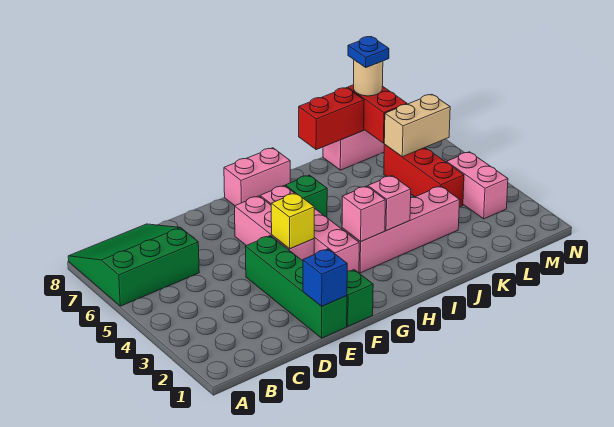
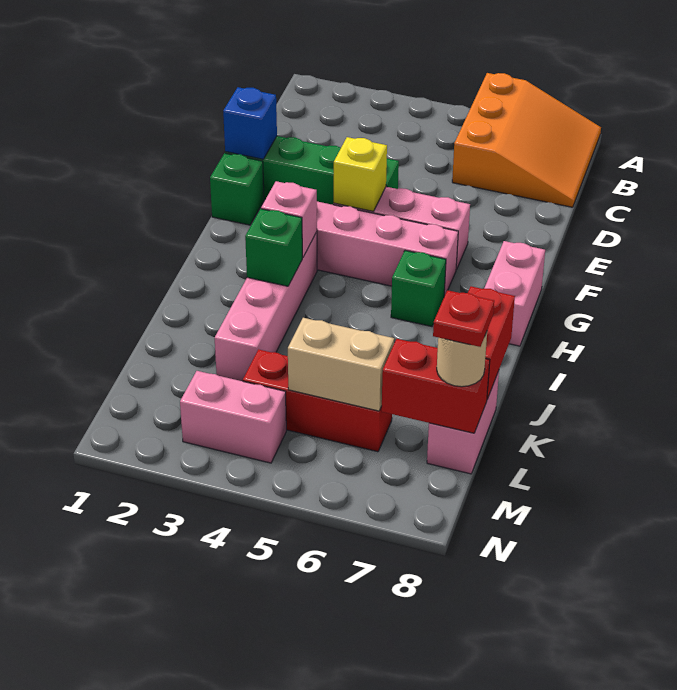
green 3x3 slope [68,224,199,306] -> orange 3x3 slope [452,73,601,207]
pink 1x1 brick [368,176,411,231] -> green 1x1 brick [245,209,302,286]
tan 1x2 brick [384,94,450,157] -> tan 1x2 brick turned to [288,318,394,411]
blue 1x1 plate [348,37,389,67] -> red 1x1 plate [433,290,494,347]

